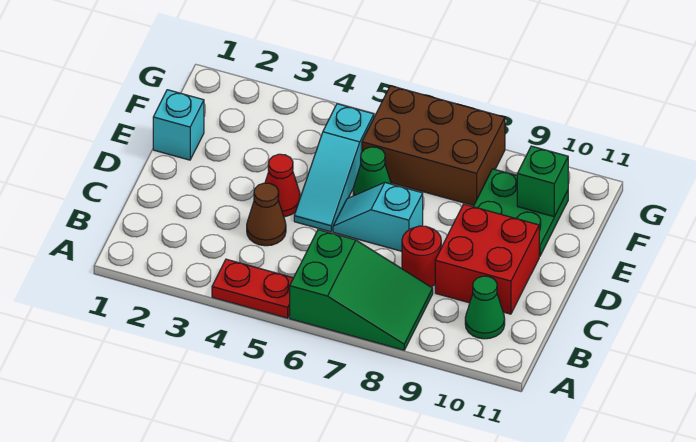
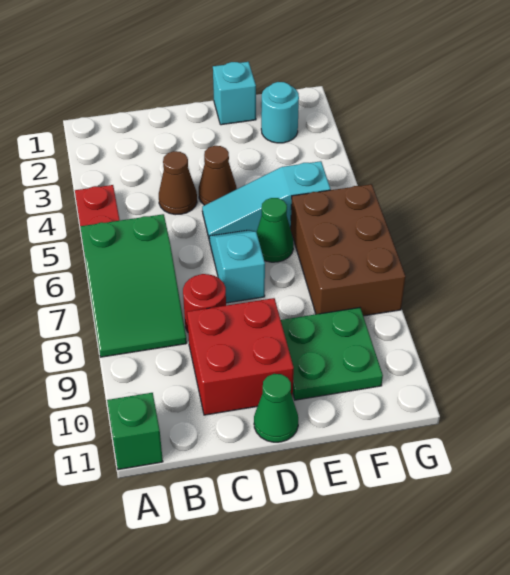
green 1x1 cone [465,276,505,339] -> green 1x1 cone moved to [254,374,298,442]
red 1x1 cone [265,154,300,217] -> brown 1x1 cone [199,146,237,205]
none -> cyan 1x1 round brick [261,82,299,143]
green 1x1 brick [517,146,568,217] -> green 1x1 brick moved to [107,393,163,470]

